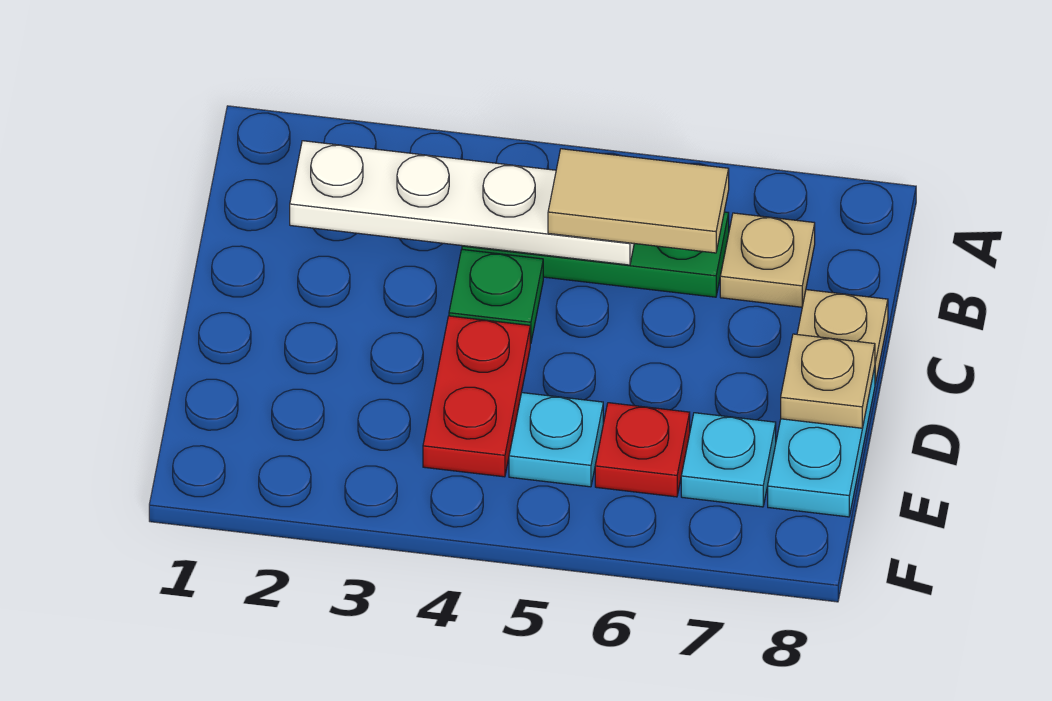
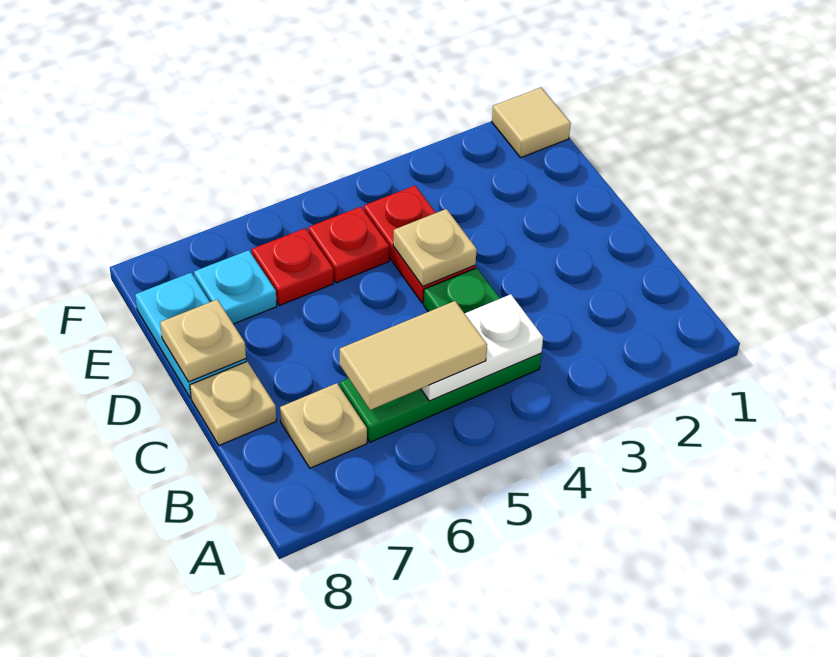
white 1x4 plate [290,141,634,265] -> white 1x2 plate [421,294,543,401]
none -> tan 1x1 plate [393,209,477,286]
cyan 1x1 plate [509,393,603,487] -> red 1x1 plate [308,207,389,283]
none -> tan 1x1 tile [492,88,571,158]

